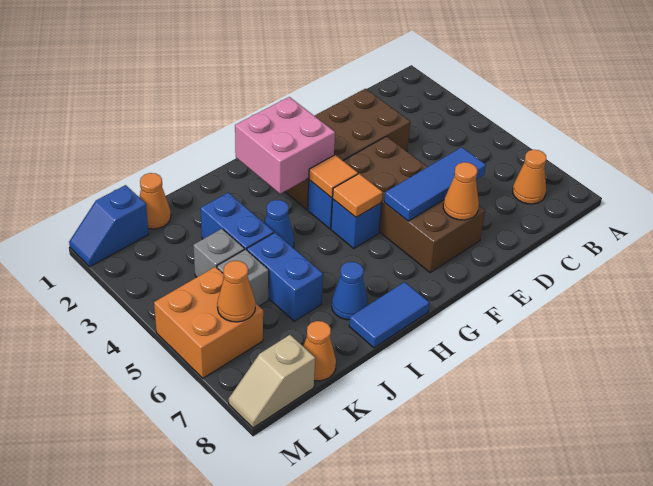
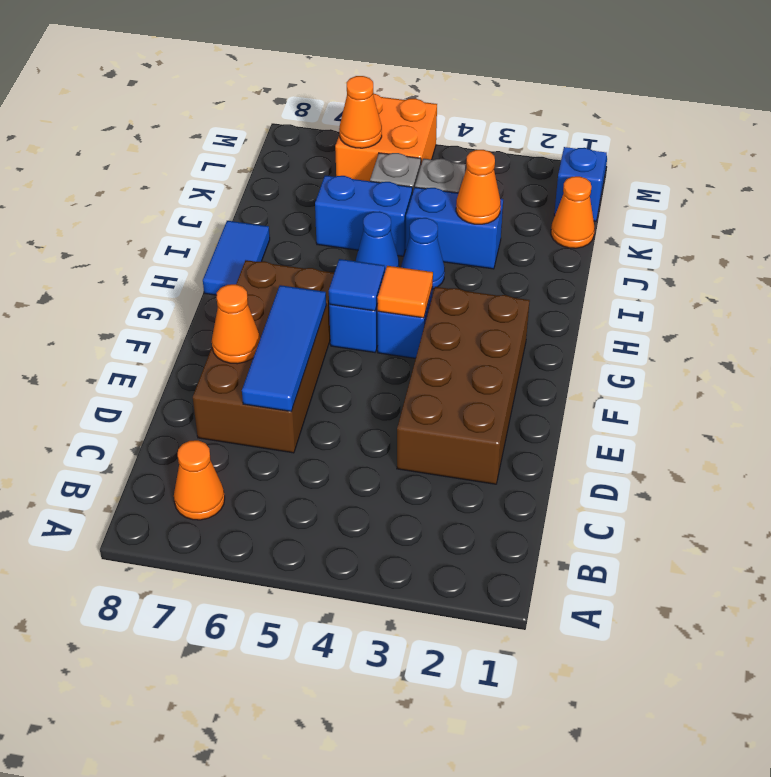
brown 2x4 brick [343,136,485,272] -> brown 2x4 brick turned to [193,260,334,453]
pink 2x2 brick [235,97,335,194] -> none
orange 1x1 tile [332,174,383,217] -> blue 1x1 tile [329,259,385,311]
blue 1x1 cone [332,262,368,320] -> blue 1x1 cone moved to [356,211,399,271]
orange 1x1 cone [303,321,336,381] -> orange 1x1 cone moved to [456,150,501,224]
tan 1x2 slope [229,335,315,428] -> none

